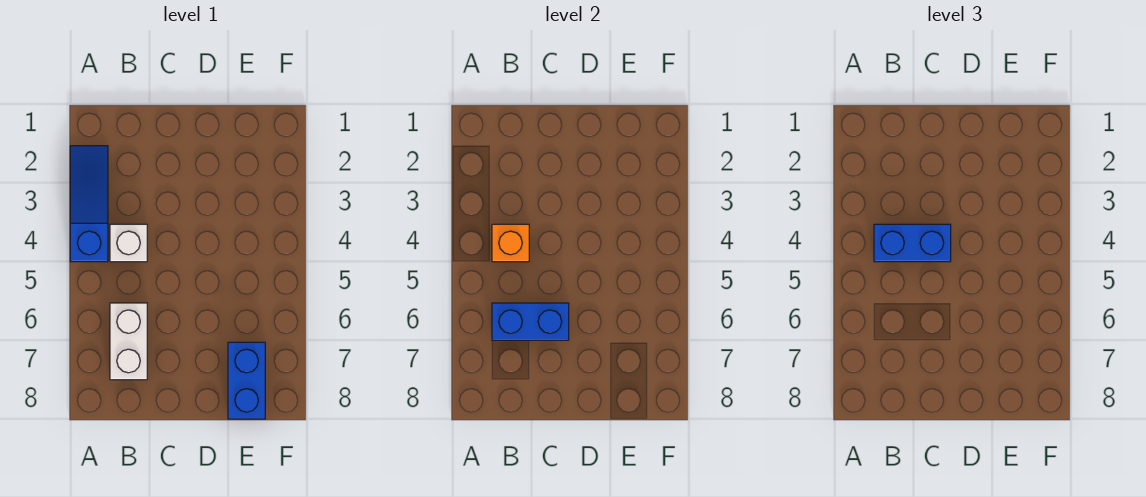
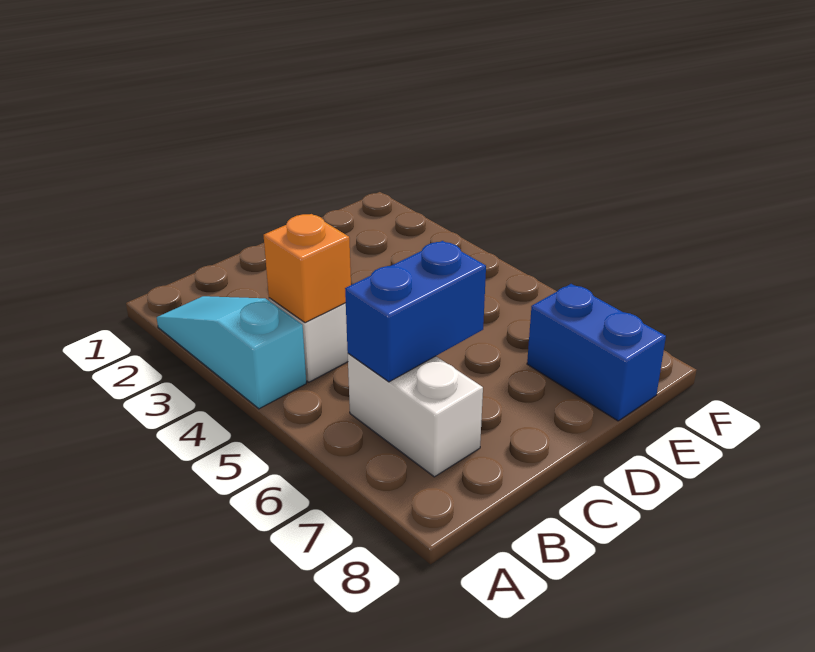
blue 1x3 slope [70,146,108,262] -> cyan 1x3 slope [157,296,306,409]
blue 1x2 brick [874,224,951,262] -> none

